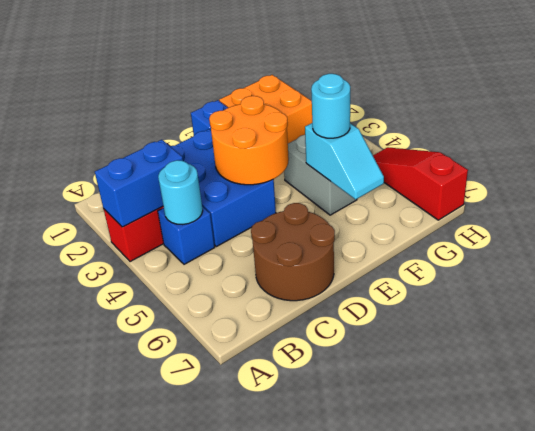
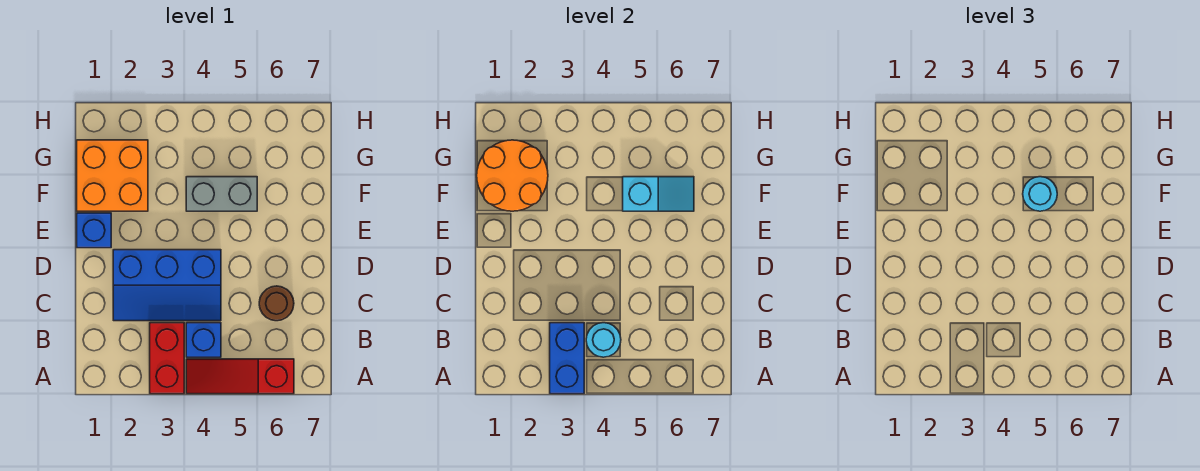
blue 2x3 brick [170,129,276,247] -> blue 2x3 slope [113,250,221,321]
brown 2x2 round brick [251,203,335,301] -> brown 1x1 round brick [259,286,294,321]
orange 2x2 round brick [209,96,289,185] -> orange 2x2 round brick moved to [477,140,548,211]
red 1x3 slope [373,147,468,220] -> red 1x3 slope moved to [186,359,294,394]

